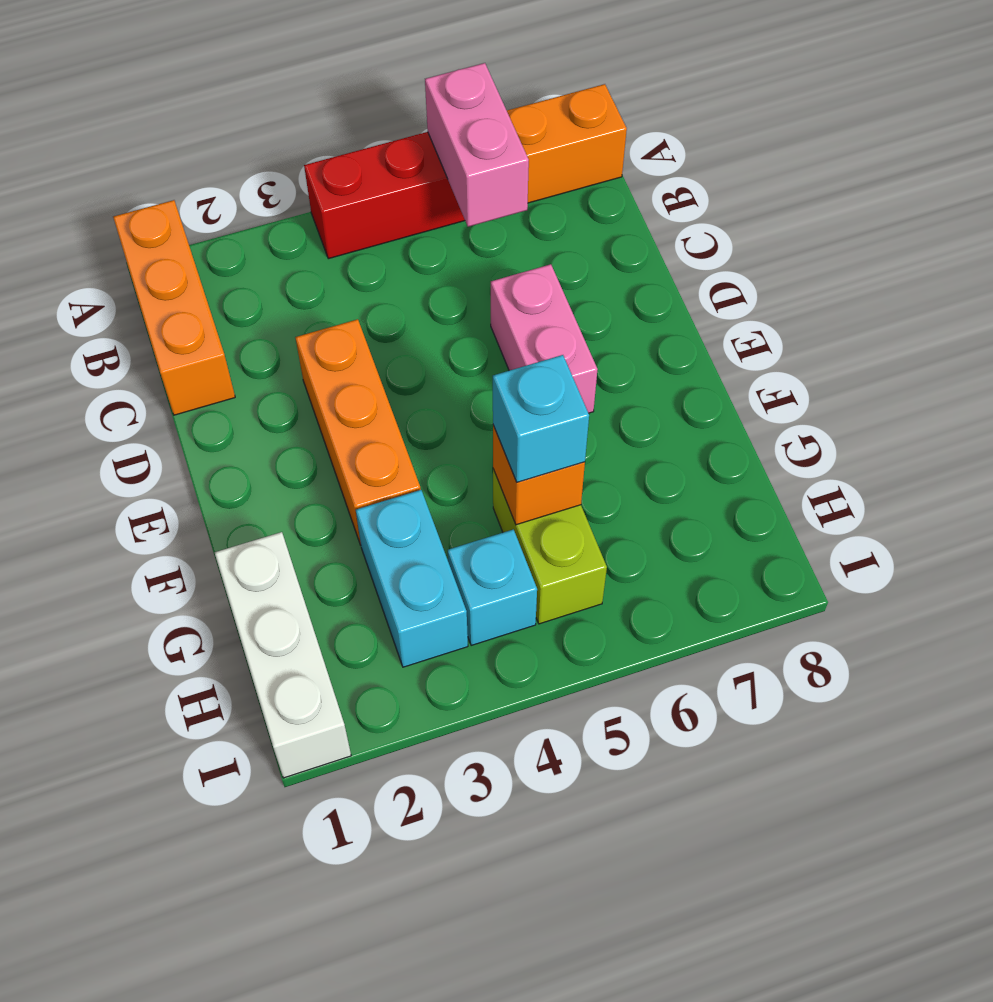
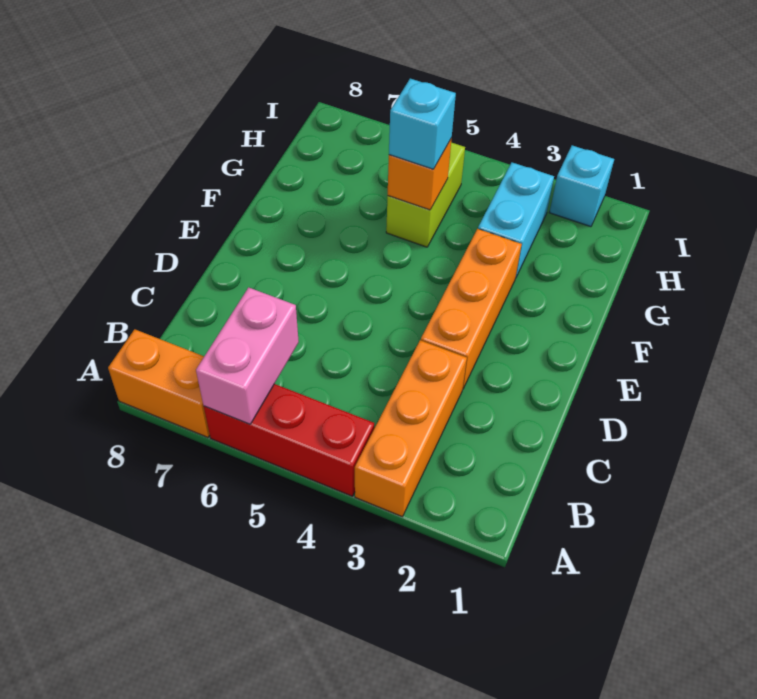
orange 1x3 brick [113,200,235,415] -> orange 1x3 brick moved to [355,340,467,517]
pink 1x2 brick [491,264,598,413] -> none
white 1x3 brick [215,532,351,778] -> none
cyan 1x1 brick [448,529,537,645] -> cyan 1x1 brick moved to [549,145,614,227]

